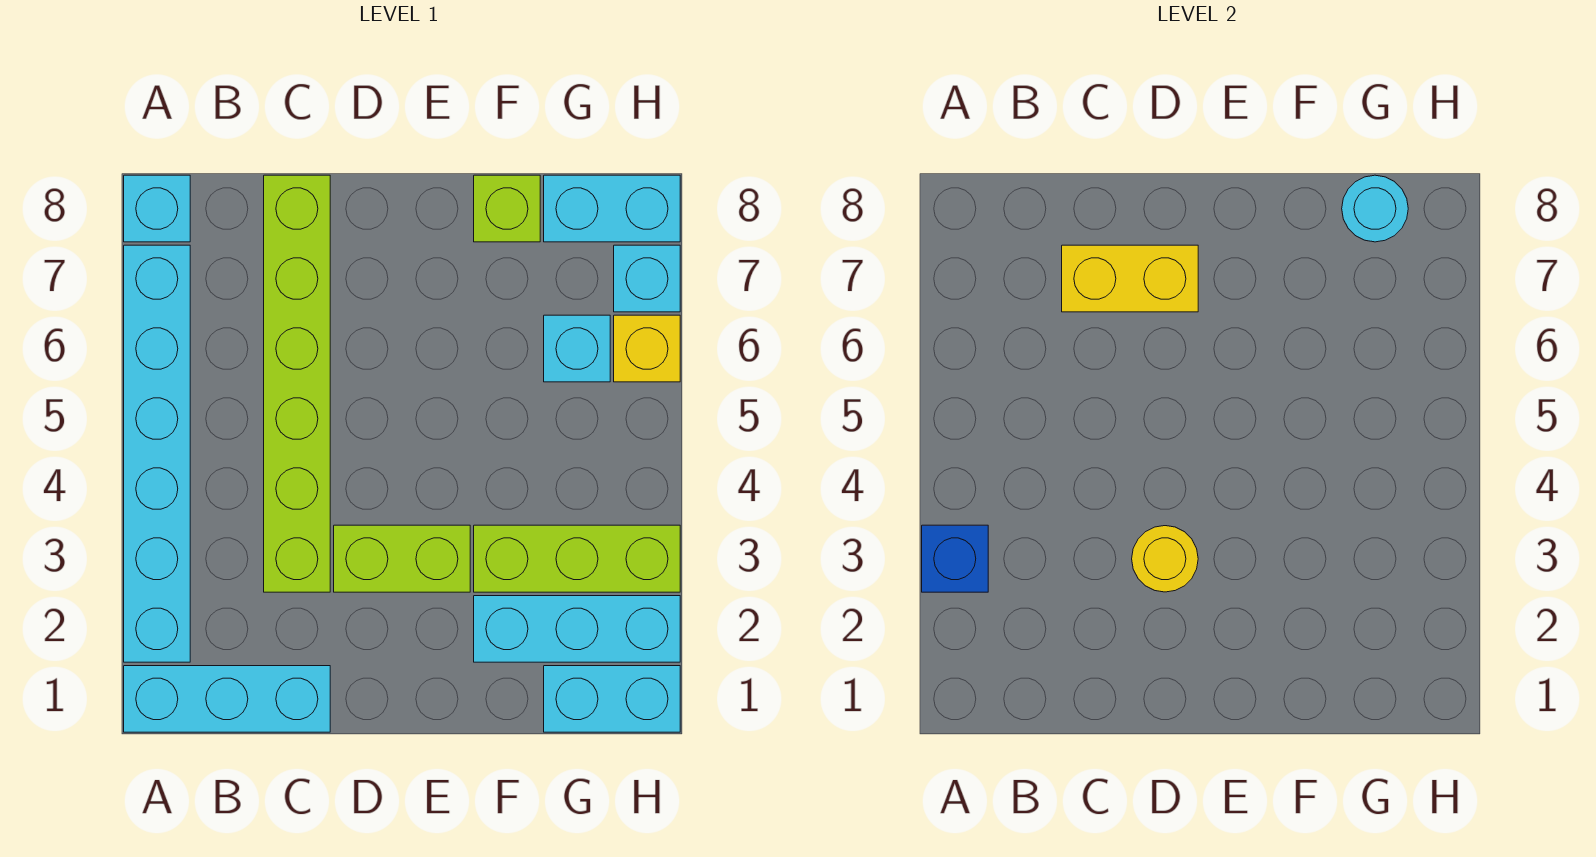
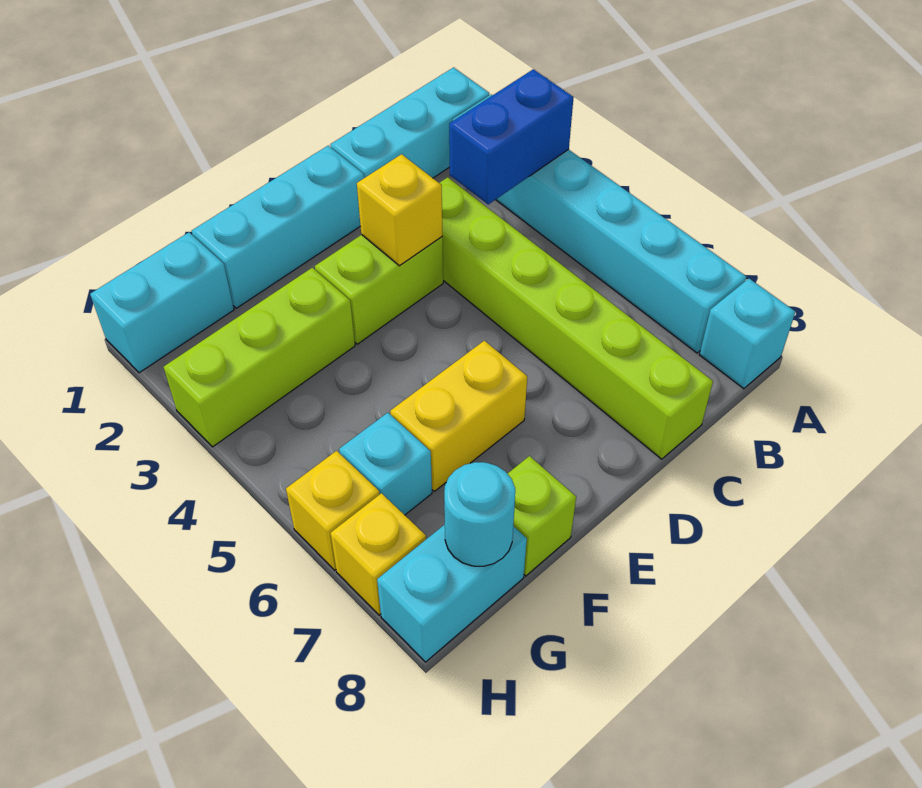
blue 1x1 brick [922,525,988,592] -> blue 1x2 brick [449,69,574,204]
yellow 1x2 brick [1062,245,1198,312] -> yellow 1x2 brick moved to [390,341,527,491]
yellow 1x1 round brick [1132,526,1198,592] -> yellow 1x1 brick [357,154,442,266]
cyan 1x3 brick [474,596,680,662] -> cyan 1x3 brick moved to [192,146,364,308]
cyan 1x1 brick [614,245,680,312] -> yellow 1x1 brick [330,493,426,615]

